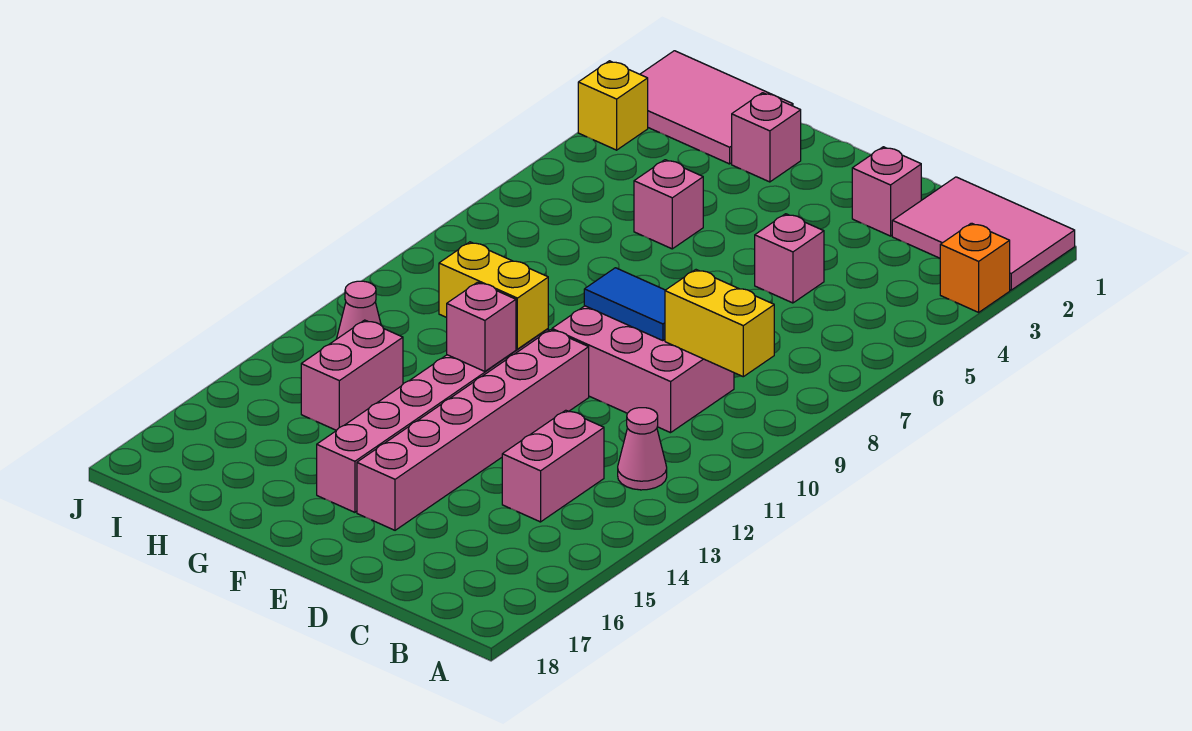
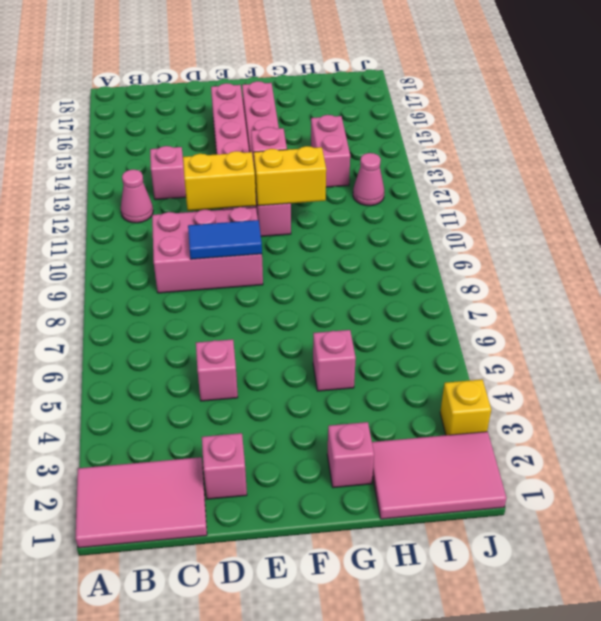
orange 1x1 brick [940,223,1010,312] -> none
yellow 1x2 brick [665,270,774,377] -> yellow 1x2 brick moved to [183,151,256,211]
pink 1x2 brick [502,410,604,522] -> pink 1x1 brick [150,146,186,200]

